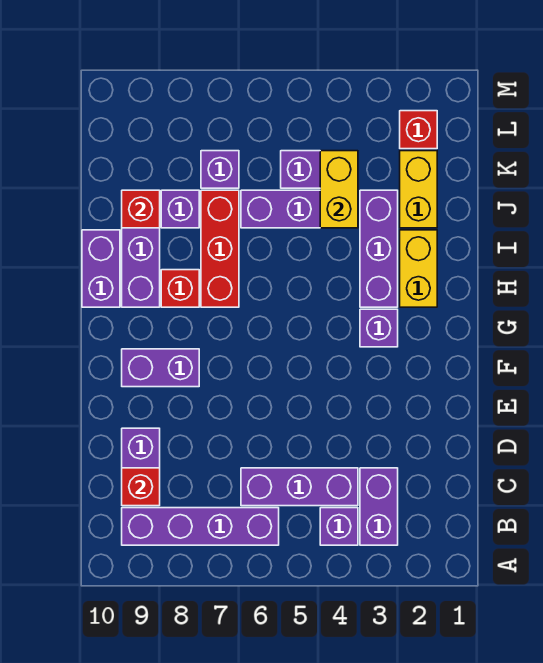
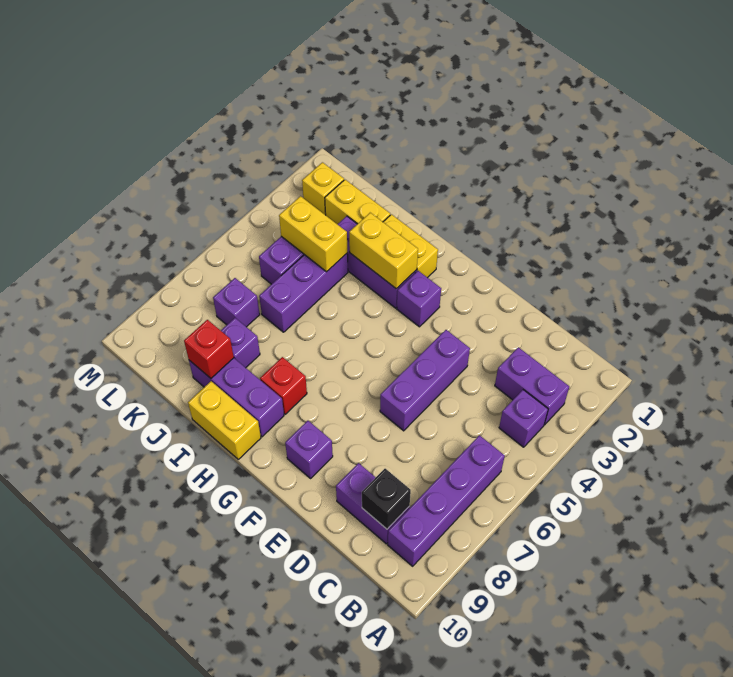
purple 1x3 brick [241,468,358,506] -> purple 1x3 brick moved to [380,330,470,431]
red 1x1 brick [122,468,160,506] -> black 1x1 brick [362,469,411,529]
purple 1x2 brick [122,349,199,387] -> purple 1x1 brick [285,421,333,478]
none -> yellow 1x2 brick [349,213,418,289]
red 1x3 brick [201,190,239,307] -> none
purple 1x2 brick [82,230,120,307] -> yellow 1x2 brick [188,381,261,459]
red 1x1 brick [400,111,437,149] -> yellow 1x1 brick [302,162,344,215]

